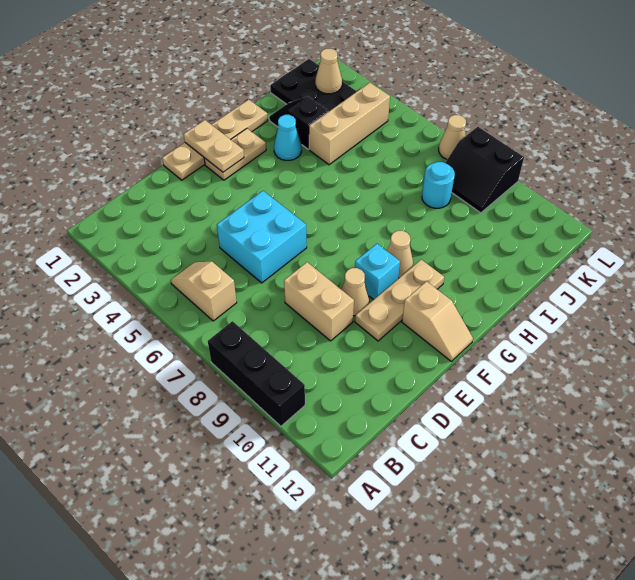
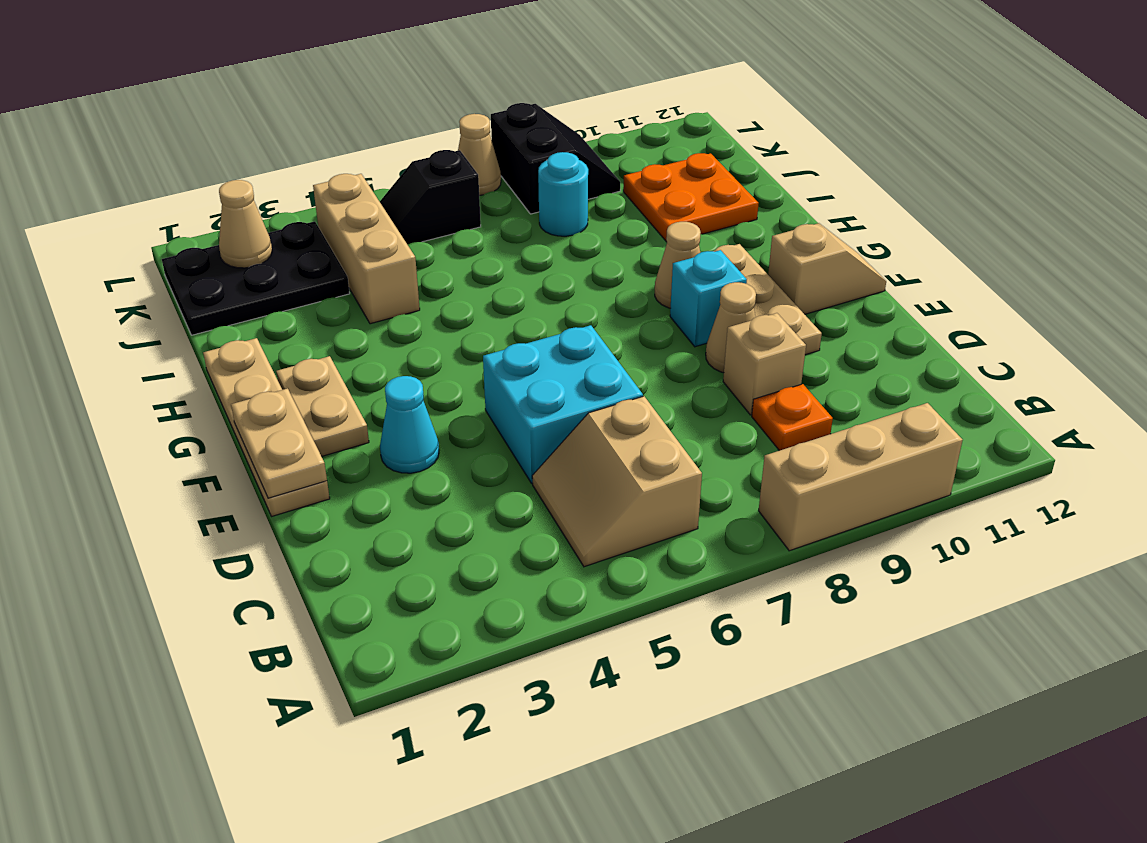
black 1x3 brick [208,321,305,426] -> tan 1x3 brick [759,403,963,551]
tan 1x2 slope [171,261,237,321] -> tan 2x2 slope [532,396,702,567]
none -> orange 1x1 plate [752,384,833,451]
tan 1x2 brick [284,262,354,341] -> tan 1x1 brick [723,313,806,415]
tan 1x2 plate [184,120,244,172] -> tan 1x2 plate turned to [231,388,327,498]
cyan 1x1 cone [274,115,302,160] -> cyan 1x1 cone moved to [380,376,439,473]
black 1x2 slope [269,97,328,149] -> black 1x2 slope moved to [380,150,481,245]
none -> orange 2x2 plate [623,153,759,242]
black 2x2 slope [446,127,524,213] -> black 2x2 slope turned to [491,103,620,214]

